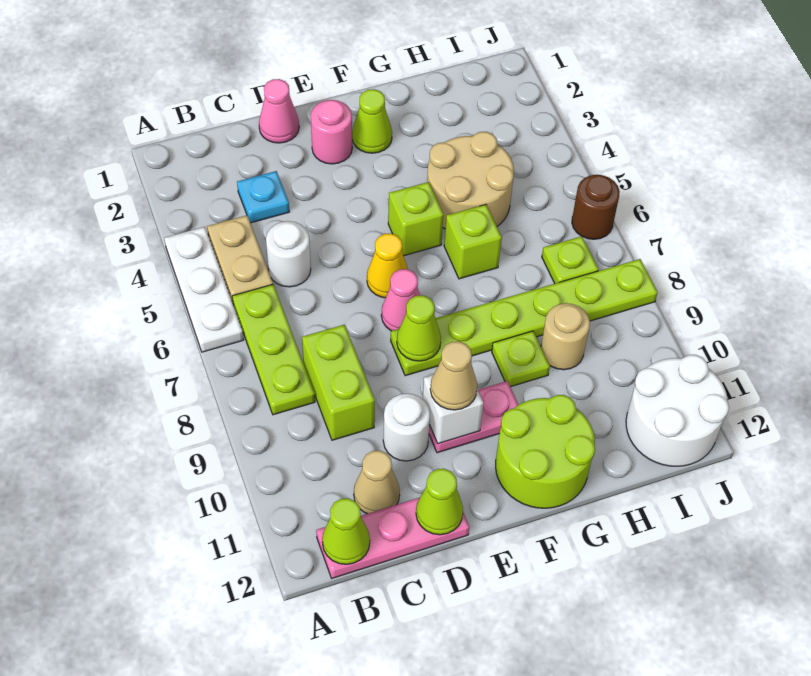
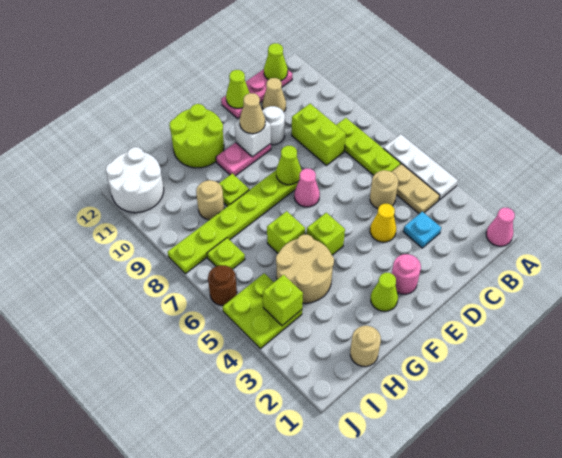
white 1x1 round brick [266,221,311,287] -> tan 1x1 round brick [370,170,398,209]
pink 1x1 cone [259,79,299,143] -> pink 1x1 cone moved to [486,208,515,246]
yellow 1x1 cone [367,233,408,298] -> yellow 1x1 cone moved to [370,204,396,242]
none -> tan 1x1 round brick [350,326,381,367]
none -> lime 2x2 plate [223,273,302,349]
none -> lime 1x1 brick [263,275,303,326]

